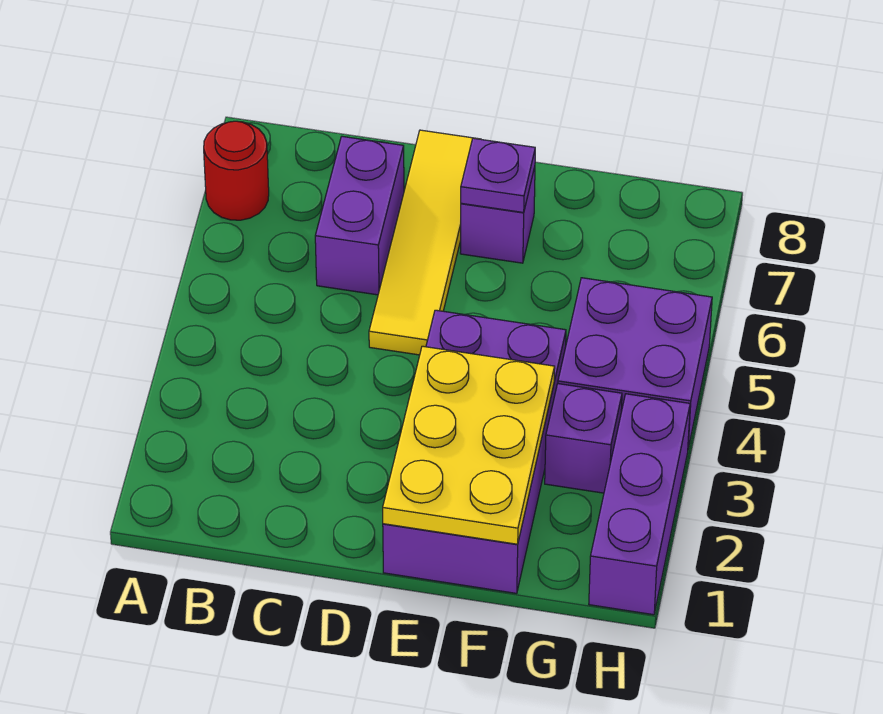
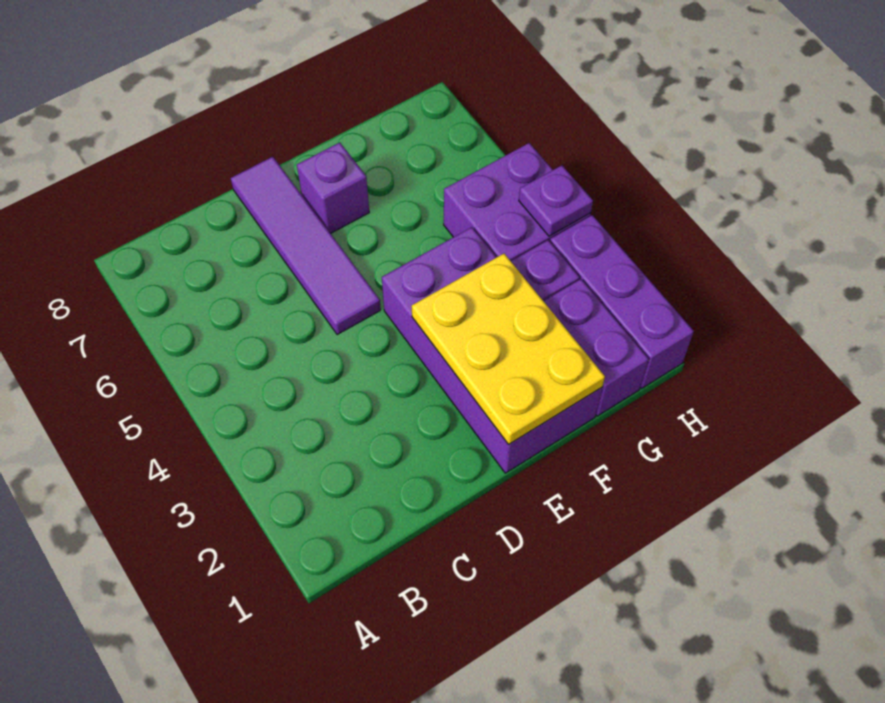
red 1x1 round brick [204,121,269,220] -> none
purple 1x2 brick [315,136,404,295] -> purple 1x2 brick moved to [544,279,649,416]
yellow 1x4 tile [369,130,478,355] -> purple 1x4 tile [231,157,381,335]
purple 1x1 plate [461,138,535,213] -> purple 1x1 plate moved to [519,165,593,236]

